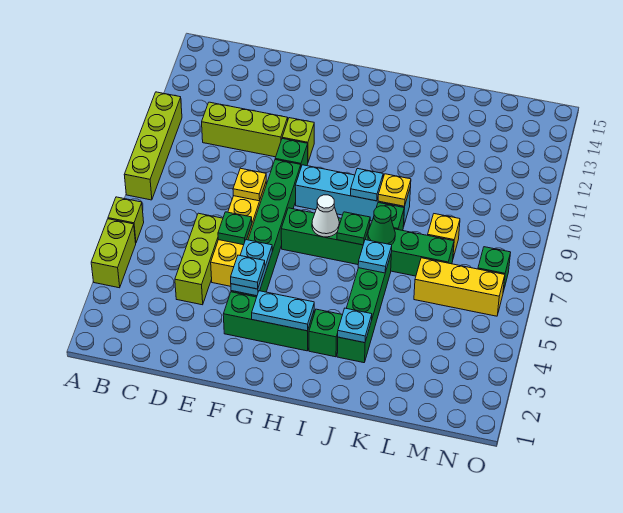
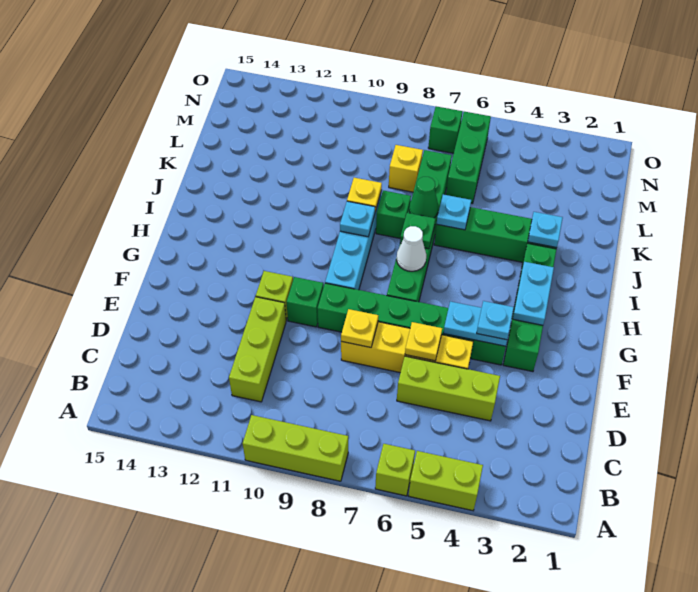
lime 1x4 brick [124,92,182,200] -> lime 1x3 brick [243,415,348,481]
green 1x1 plate [218,212,252,245] -> yellow 1x1 plate [405,322,442,361]
yellow 1x3 brick [414,258,505,316] -> green 1x3 brick [446,112,491,203]

